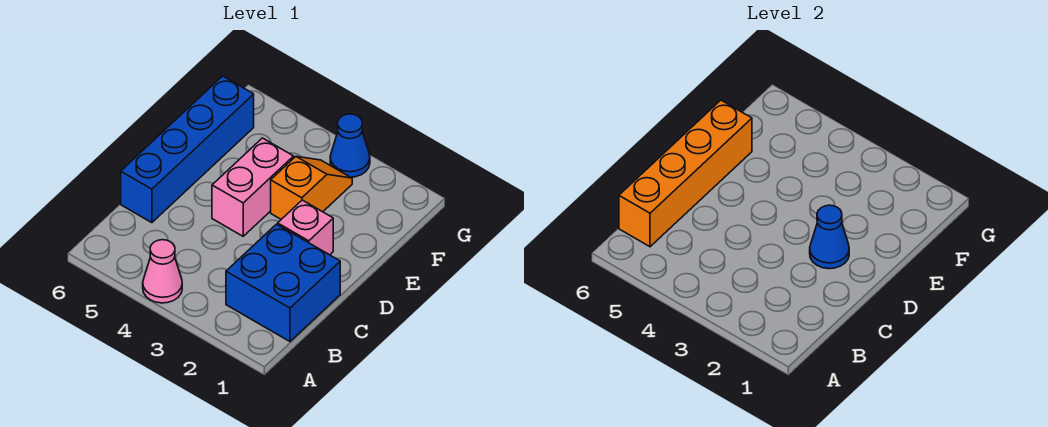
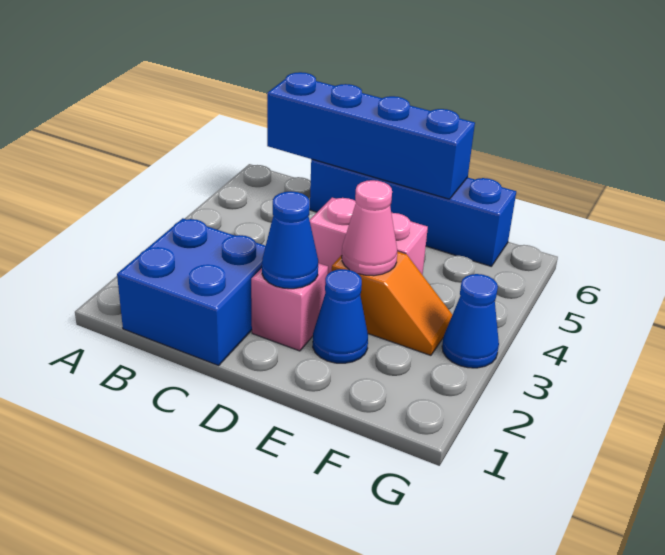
pink 1x1 cone [143,240,182,303] -> pink 1x1 cone moved to [342,180,397,276]
orange 1x4 brick [619,100,752,247] -> blue 1x4 brick [267,72,475,199]
none -> blue 1x1 cone [313,269,368,363]

